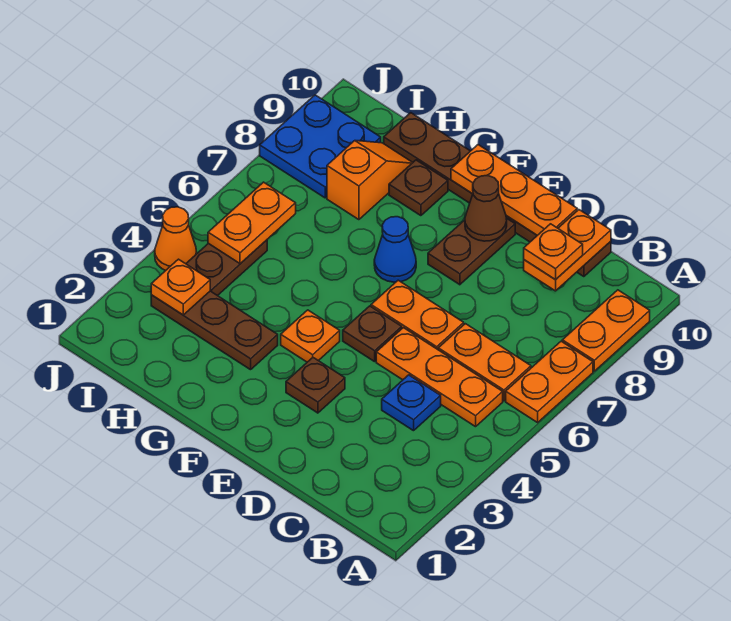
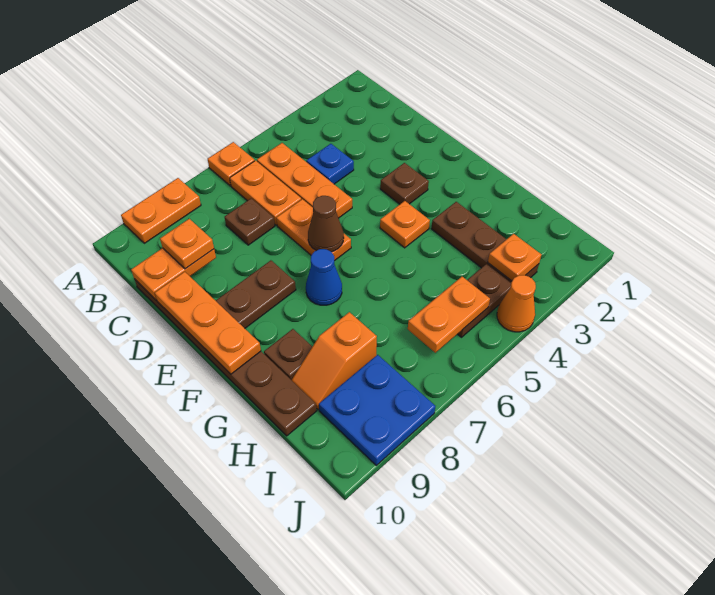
orange 1x2 plate [506,341,593,423] -> orange 1x1 plate [208,142,255,186]
brown 1x1 plate [343,306,402,362] -> brown 1x1 plate moved to [225,198,275,245]
brown 1x1 cone [465,176,507,241] -> brown 1x1 cone moved to [308,196,344,252]

